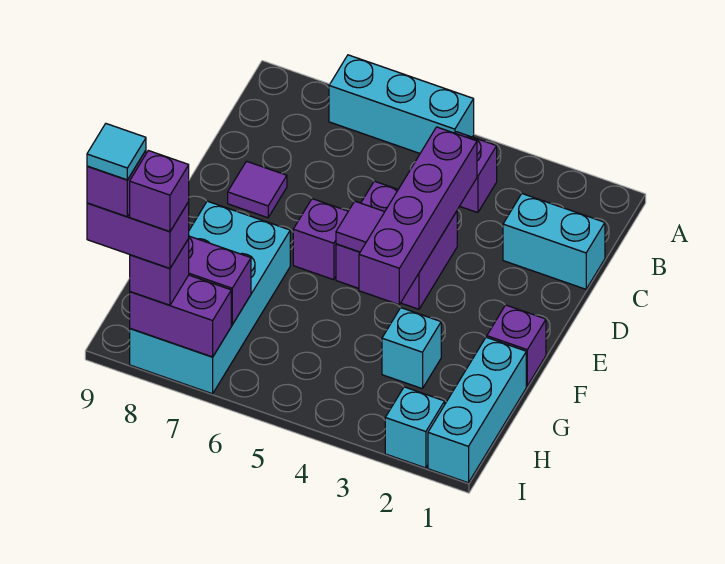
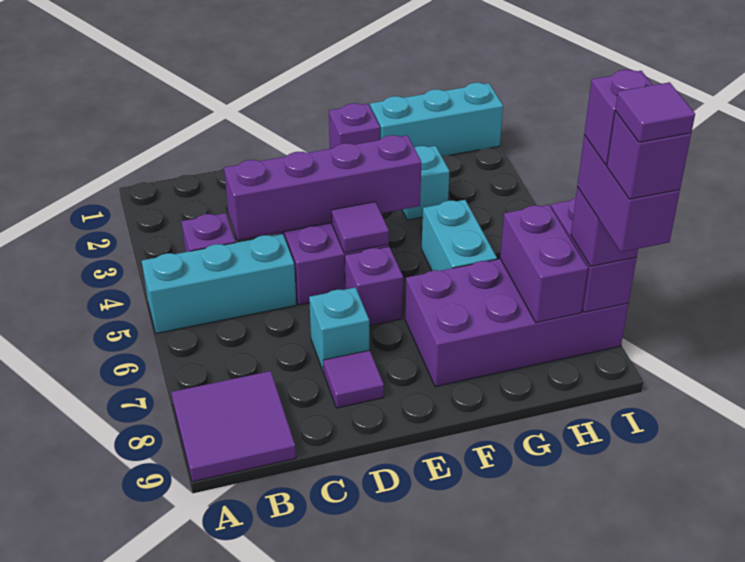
cyan 1x3 brick [329,55,474,153] -> cyan 1x3 brick turned to [142,234,296,334]
none -> purple 2x2 tile [171,371,296,482]
cyan 1x2 brick [503,194,605,289] -> cyan 1x2 brick moved to [422,200,497,271]
cyan 2x4 brick [130,201,290,394] -> purple 2x4 brick [405,259,628,387]
cyan 1x1 brick [385,387,445,468] -> cyan 1x1 brick moved to [309,288,369,372]
cyan 1x1 tile [87,124,146,180] -> purple 1x1 tile [615,82,695,142]

